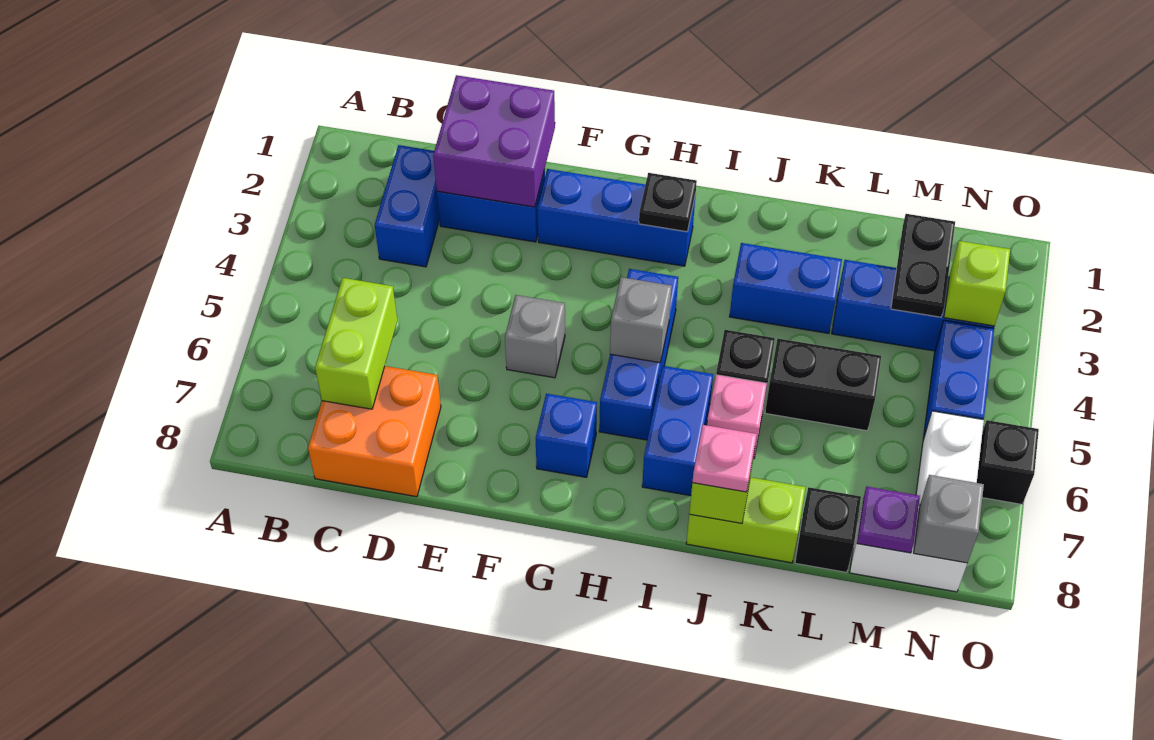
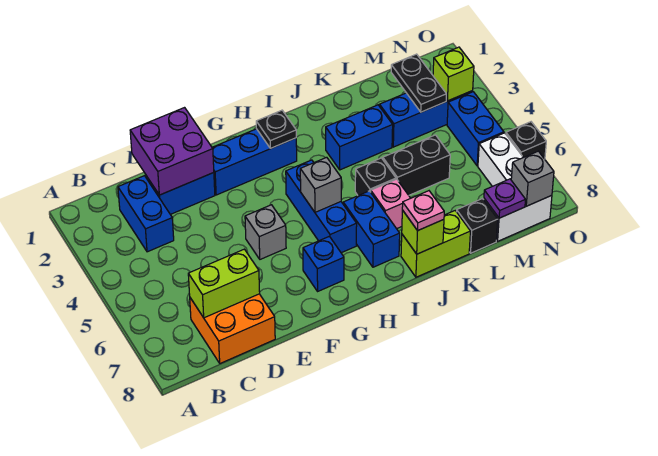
lime 1x2 brick [315,278,397,409] -> lime 1x2 brick turned to [188,249,260,318]

